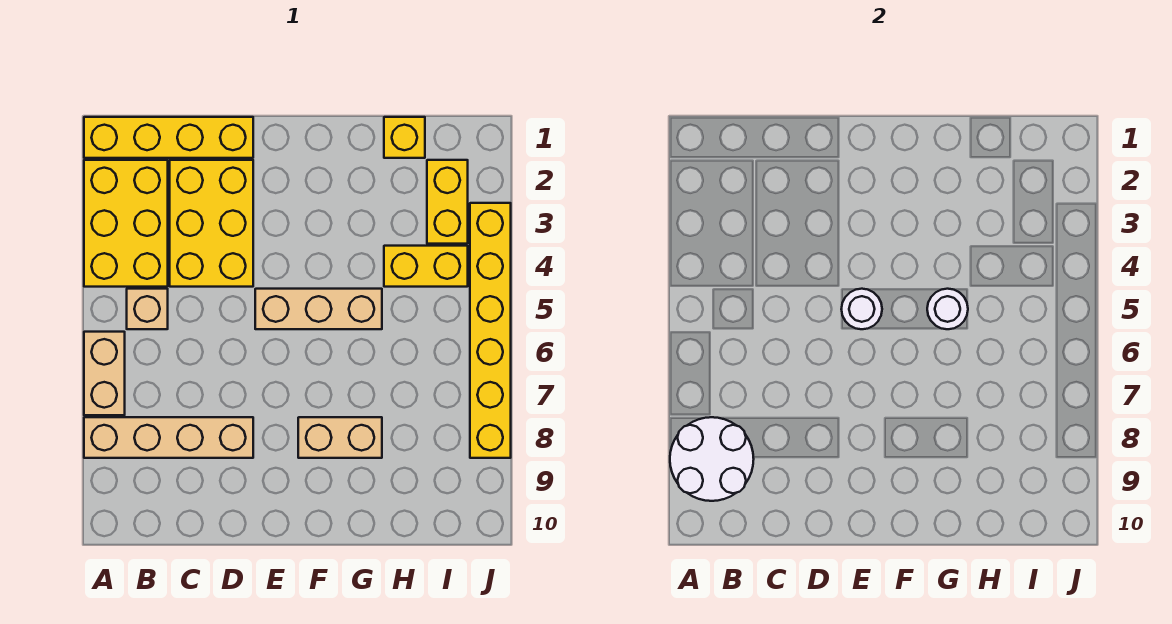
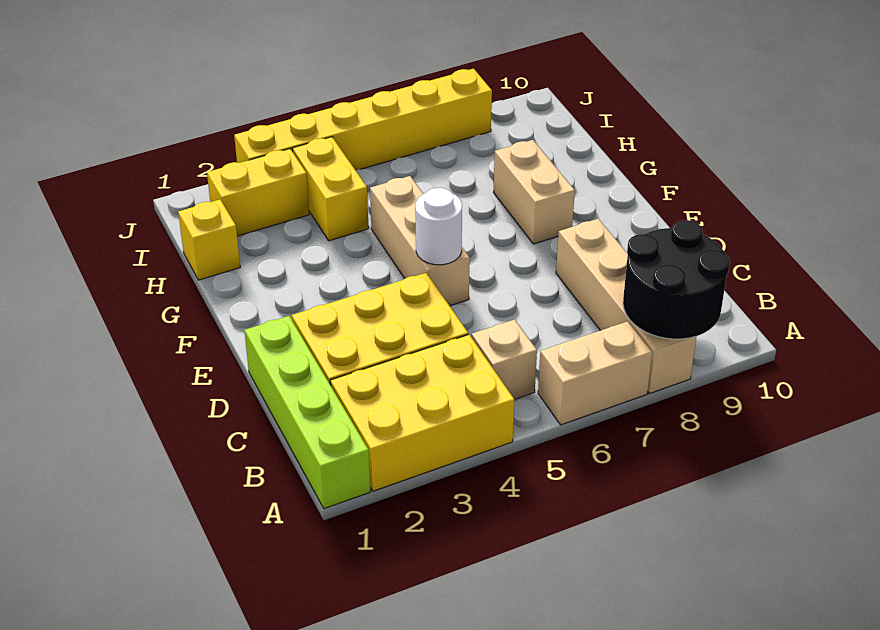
yellow 1x4 brick [84,117,253,158] -> lime 1x4 brick [244,316,370,508]
white 2x2 round brick [670,417,754,501] -> black 2x2 round brick [623,220,730,339]
white 1x1 round brick [927,289,968,329] -> none

